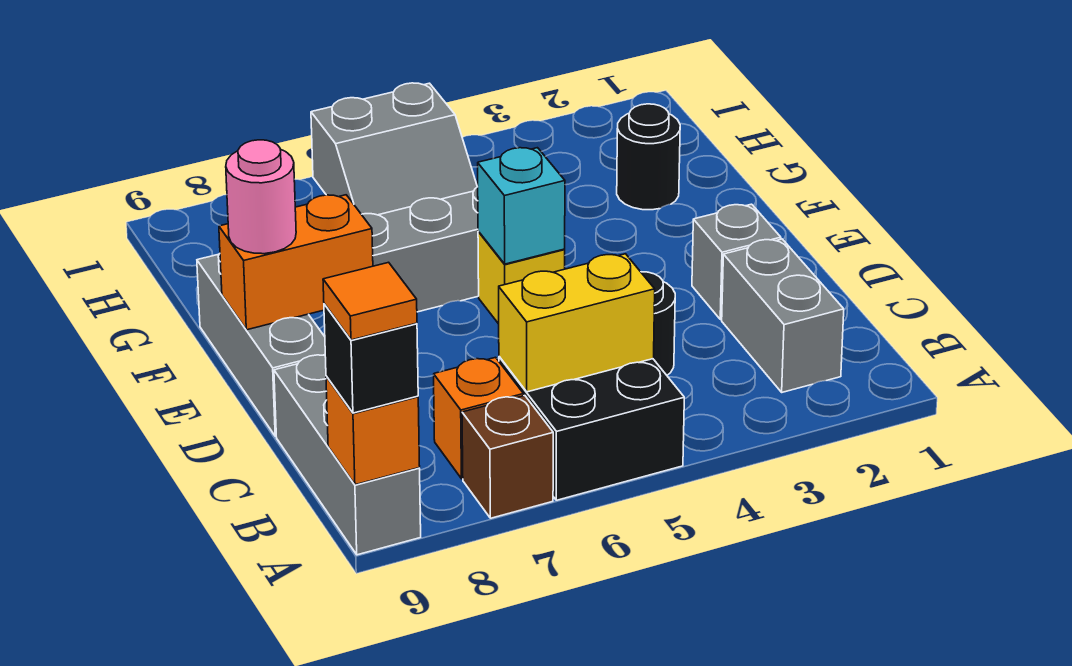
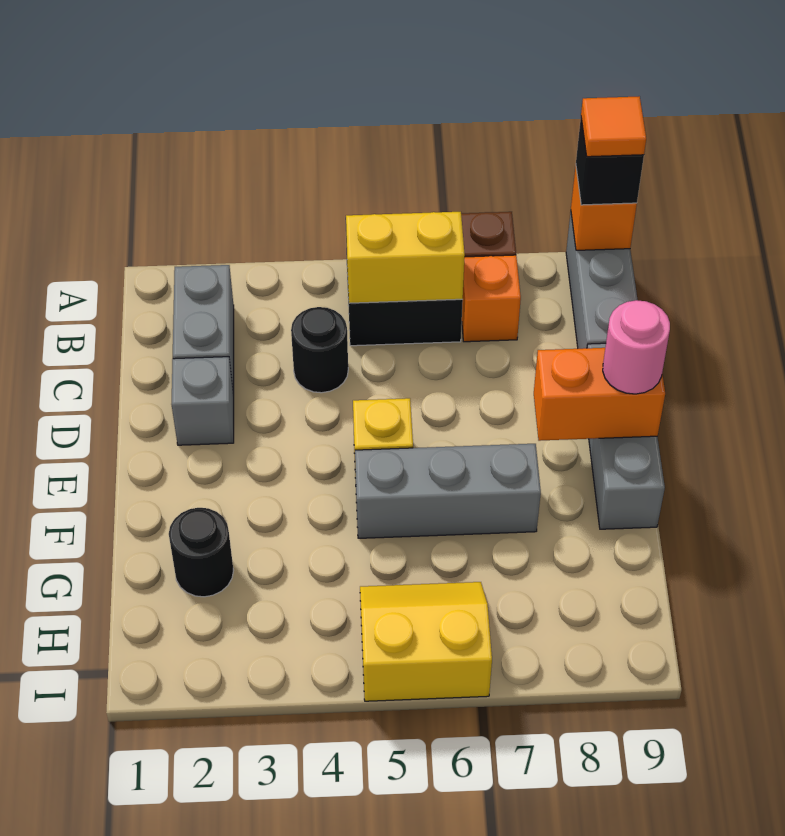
cyan 1x1 brick [478,148,565,264] -> none
grey 2x2 slope [311,83,477,215] -> yellow 2x2 slope [360,582,492,701]

